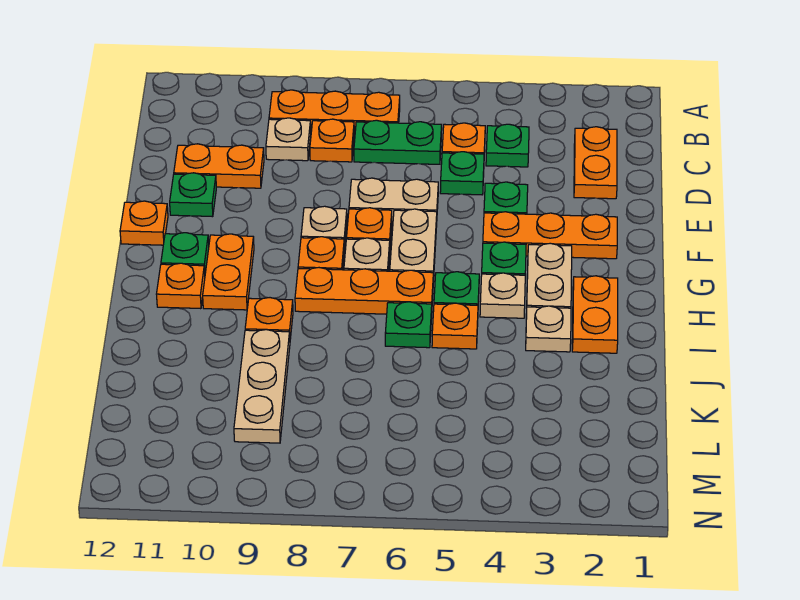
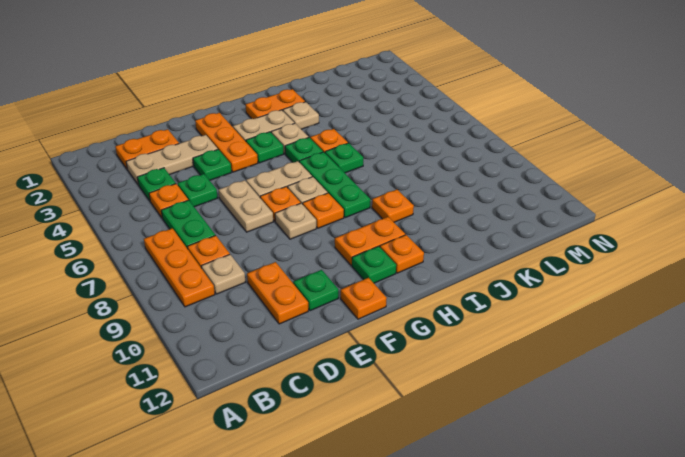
orange 1x3 plate [295,268,433,314] -> green 1x3 plate [299,152,370,218]
tan 1x3 plate [234,330,290,443] -> tan 1x3 plate moved to [126,135,218,185]

